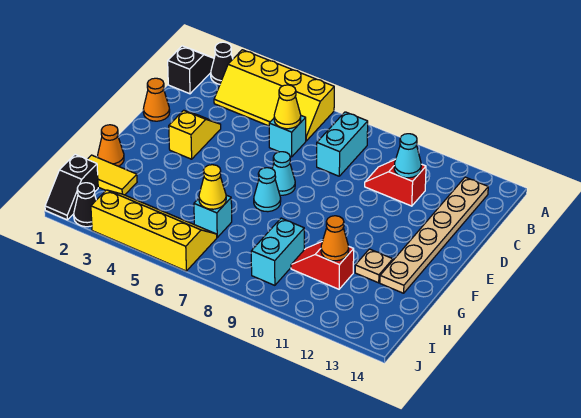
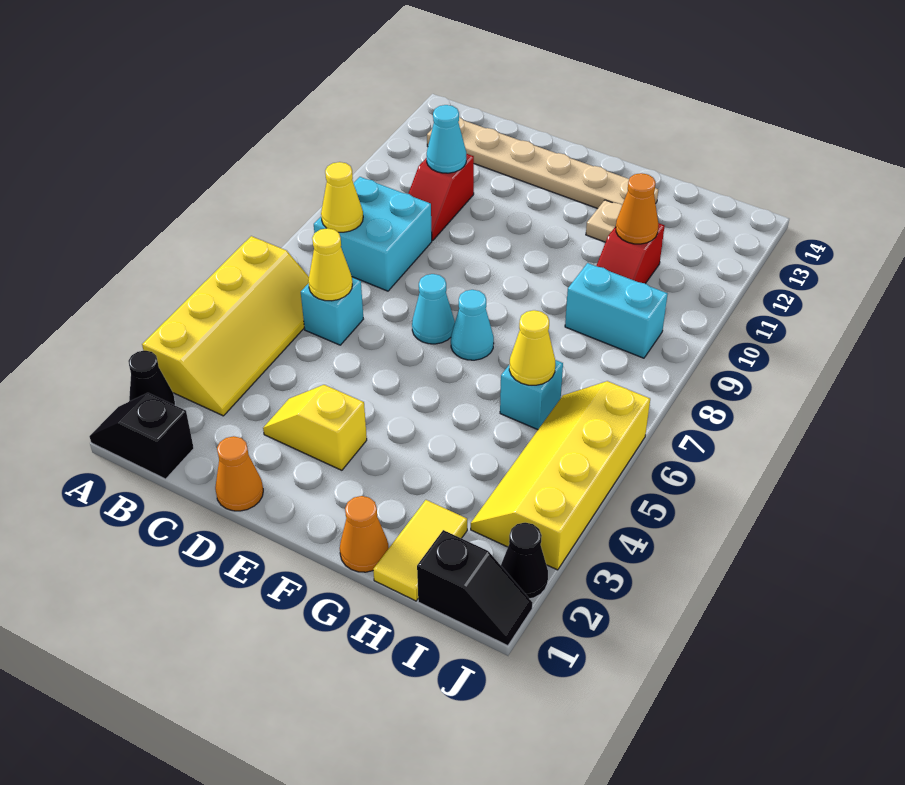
cyan 1x2 brick [317,112,368,176] -> cyan 2x2 brick [314,177,432,291]
none -> yellow 1x1 cone [321,162,363,232]

